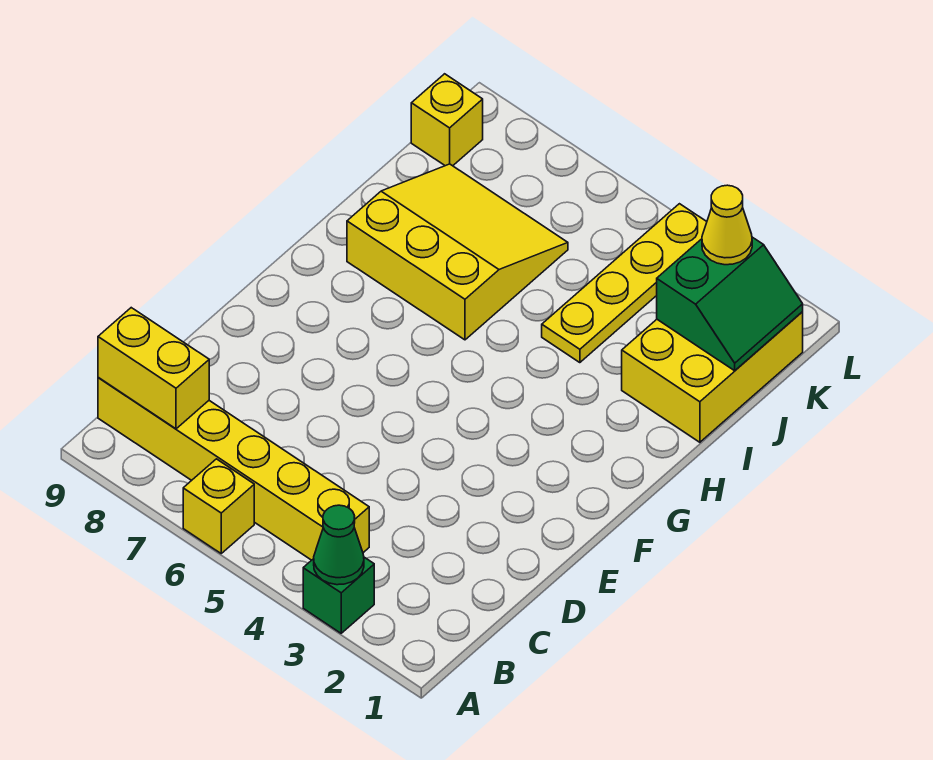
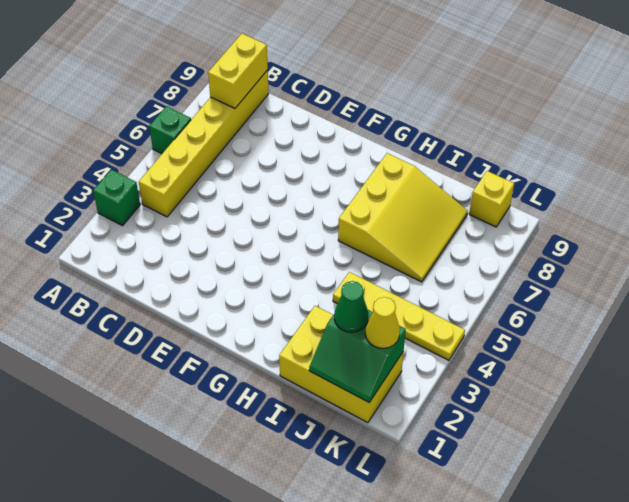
green 1x1 cone [314,505,364,585] -> green 1x1 cone moved to [334,281,368,332]
yellow 1x1 brick [183,459,254,553] -> green 1x1 brick [149,106,191,154]

